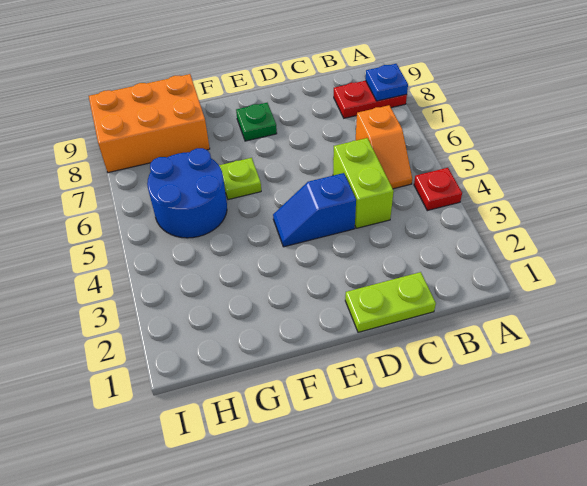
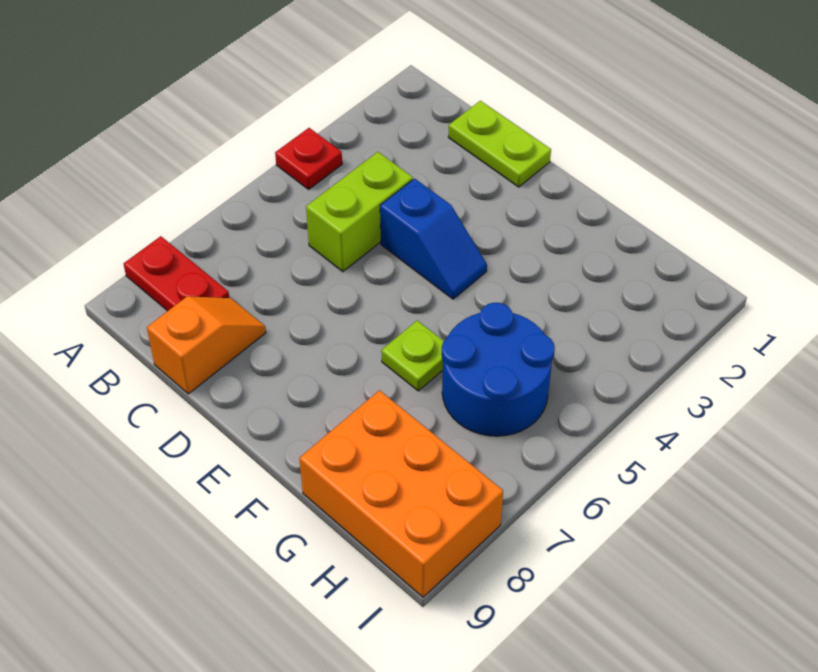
blue 1x1 plate [366,64,408,101] -> none
orange 1x2 slope [356,105,412,189] -> orange 1x2 slope moved to [147,296,266,394]
green 1x1 plate [236,103,277,141] -> none

